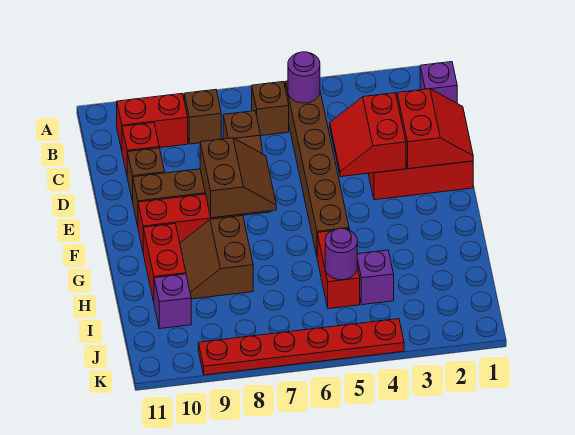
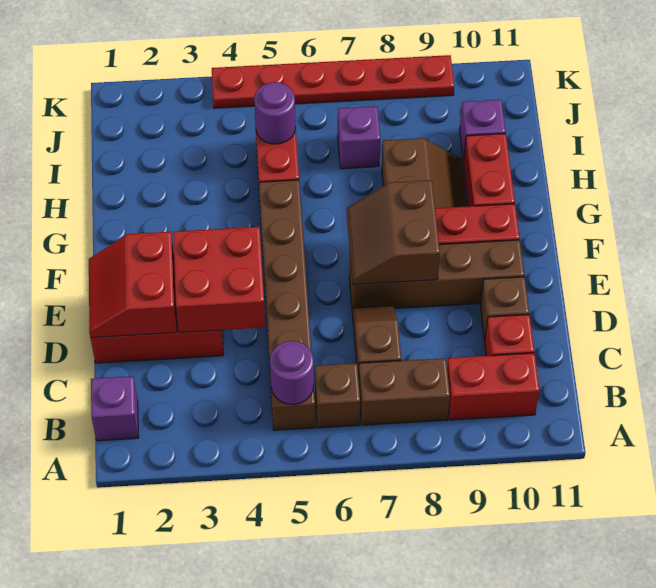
brown 1x1 brick [184,90,221,144] -> brown 1x2 brick [359,358,450,425]
red 2x2 slope [330,93,406,177] -> red 2x2 brick [173,227,265,333]
purple 1x1 brick [357,250,394,305] -> purple 1x1 brick moved to [338,106,380,169]

